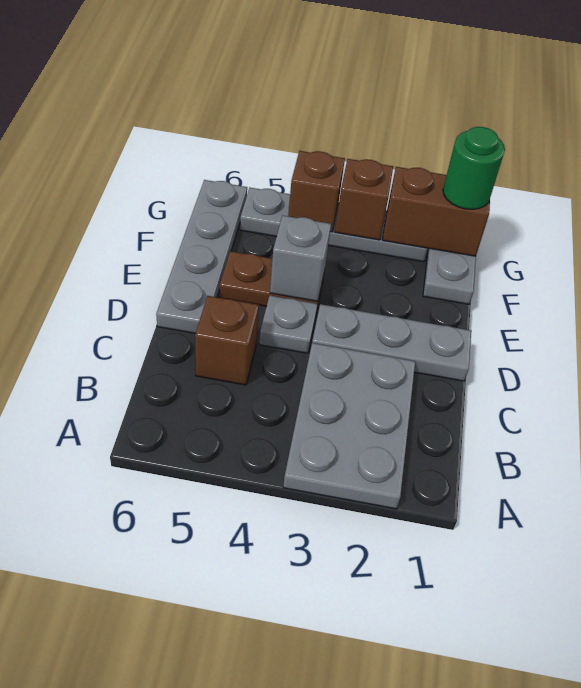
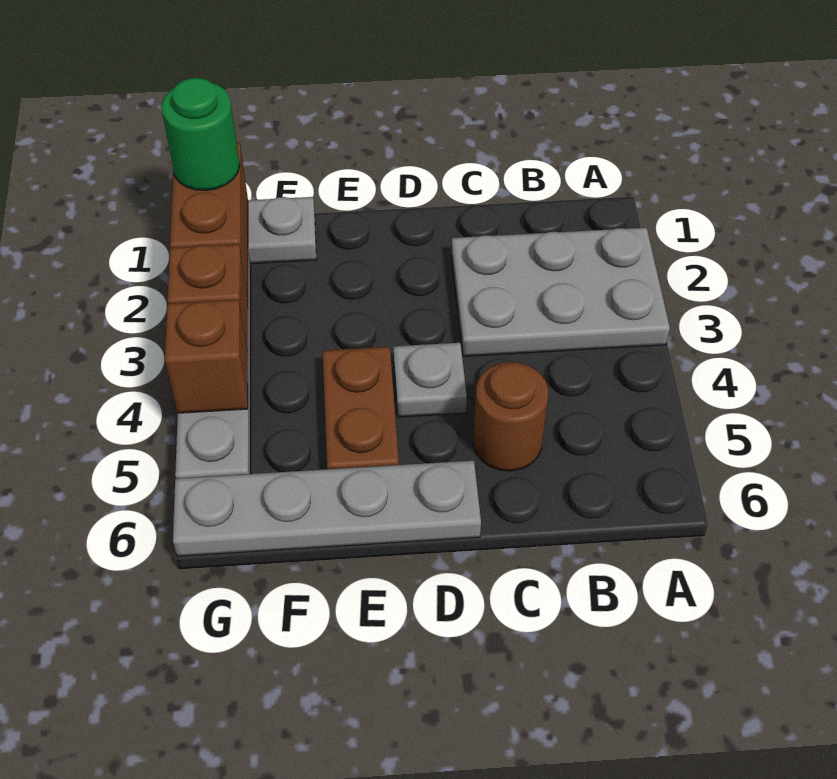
brown 1x1 brick [195,296,259,385] -> brown 1x1 round brick [473,362,548,471]
grey 1x3 plate [312,304,471,381] -> none
grey 1x1 brick [270,216,331,301] -> none

